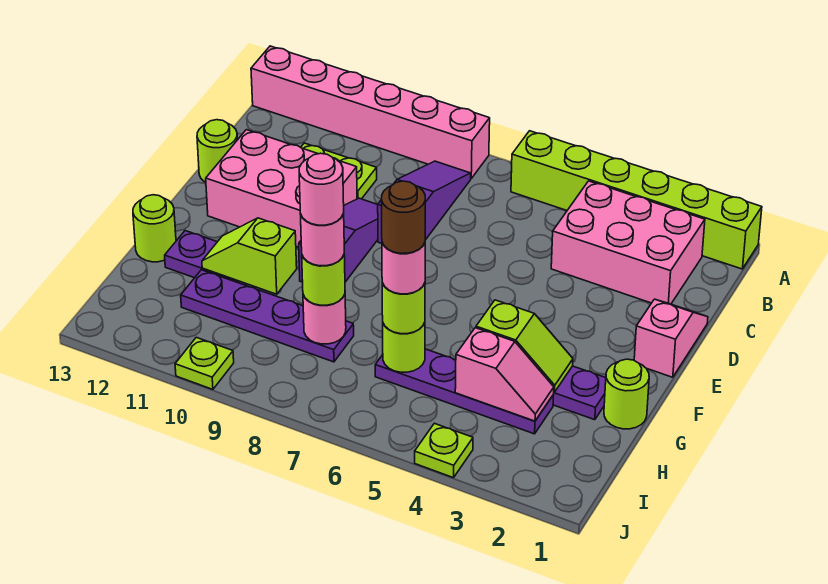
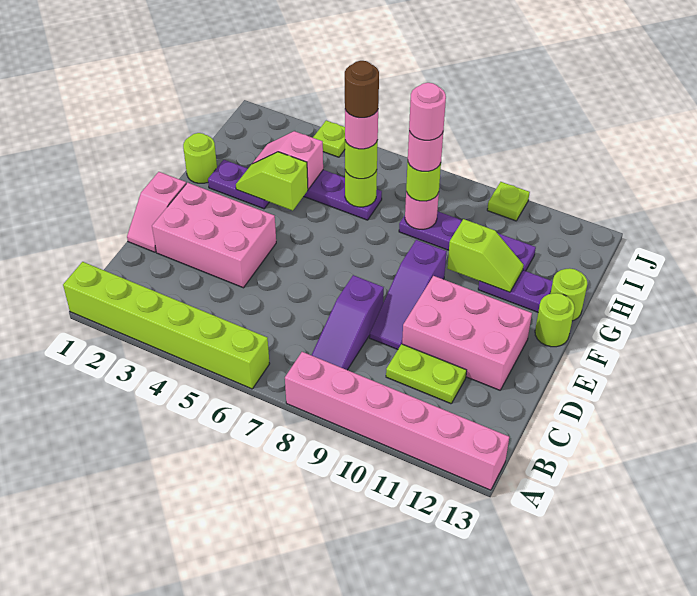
pink 2x3 brick [551,181,705,304] -> pink 2x3 brick moved to [152,182,276,288]
lime 1x1 round brick [197,120,237,182] -> lime 1x1 round brick moved to [535,293,575,347]

